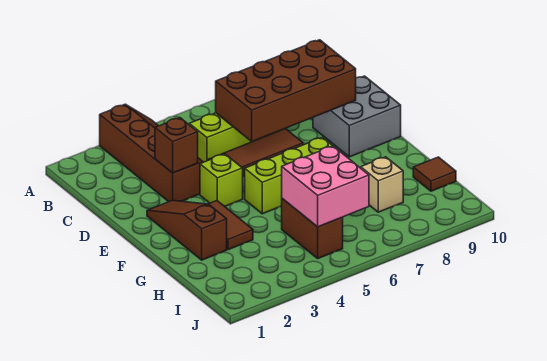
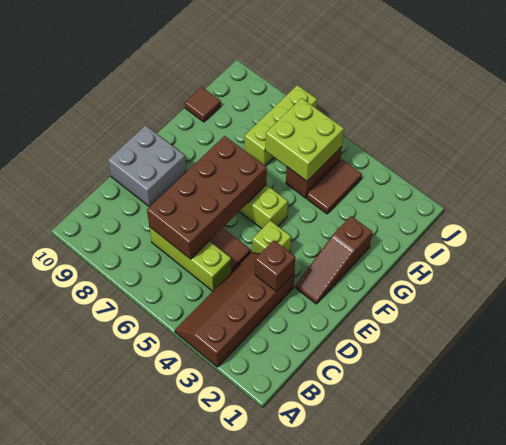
brown 2x4 brick [216,40,356,142] -> brown 2x4 brick turned to [147,136,267,259]
brown 1x2 tile [209,201,253,250] -> brown 1x2 tile moved to [307,159,362,214]
pink 2x2 brick [282,146,369,227] -> lime 2x2 brick [265,98,344,181]
none -> lime 1x3 brick [245,85,317,166]
tan 1x1 brick [361,157,403,212] -> none

